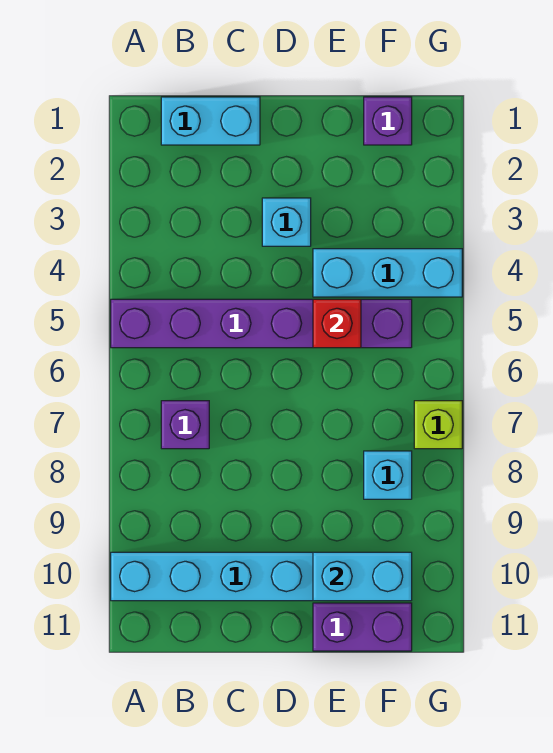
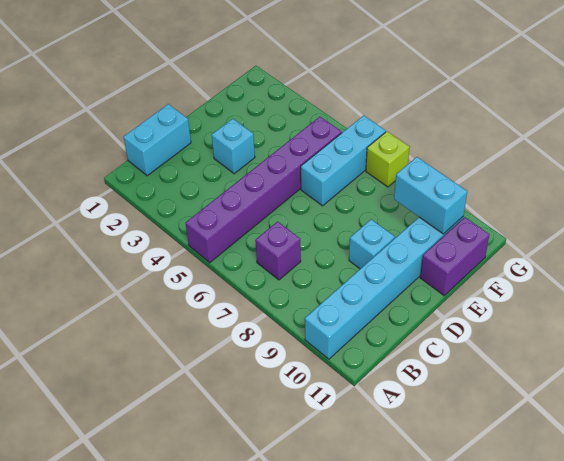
cyan 1x3 brick [313,249,462,297] -> cyan 1x3 brick moved to [301,115,386,206]
red 1x1 brick [313,299,361,348] -> none
cyan 1x2 brick [313,552,412,601] -> cyan 1x2 brick turned to [394,157,467,234]
purple 1x1 brick [364,97,412,145] -> none
cyan 1x1 brick [364,451,412,499] -> cyan 1x1 brick moved to [349,219,395,269]

